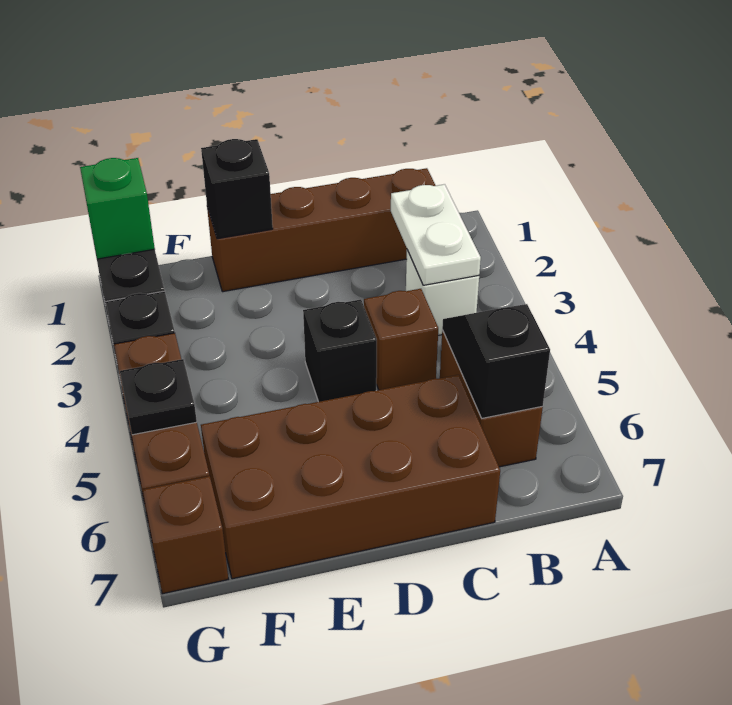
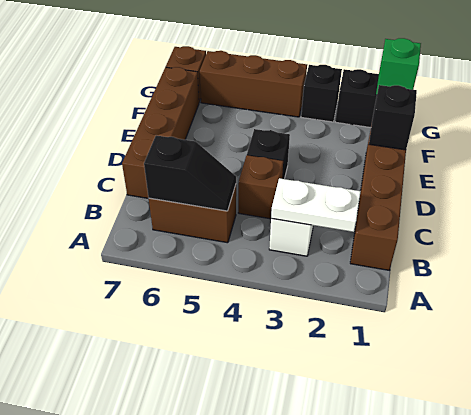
brown 2x4 brick [201,375,500,579] -> brown 1x4 brick [122,67,199,199]
black 1x1 plate [120,359,197,435] -> none

